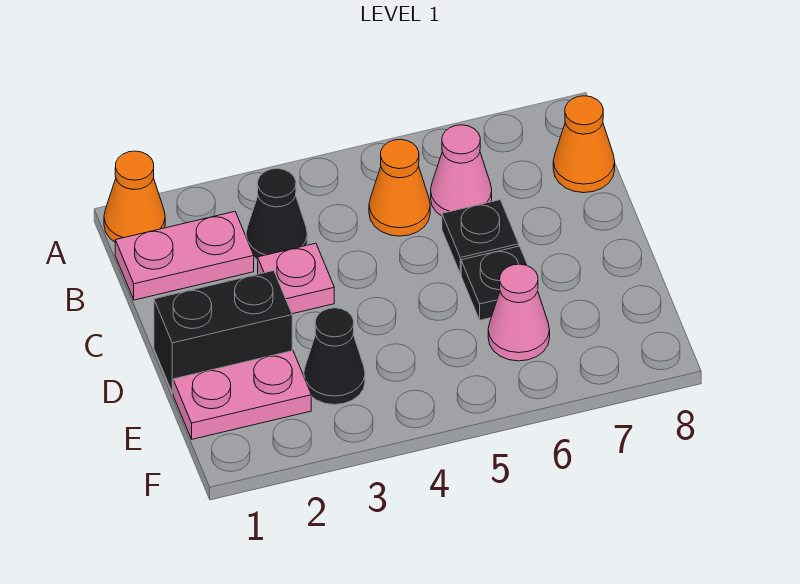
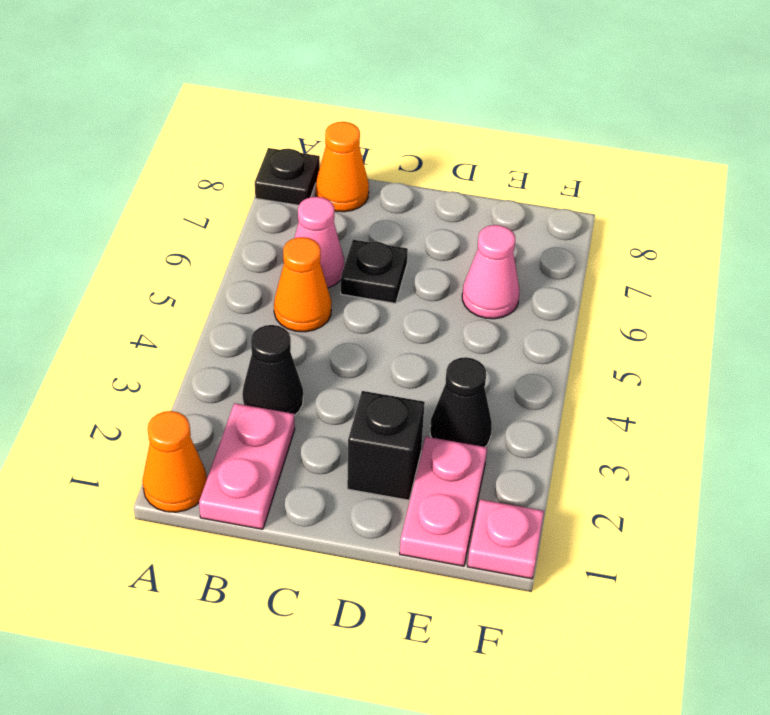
pink 1x1 plate [258,243,334,314] -> pink 1x1 plate moved to [467,500,544,579]
black 1x2 brick [154,271,292,393] -> black 1x1 brick [347,391,425,500]
black 1x1 plate [461,246,528,320] -> black 1x1 plate moved to [255,148,320,205]

